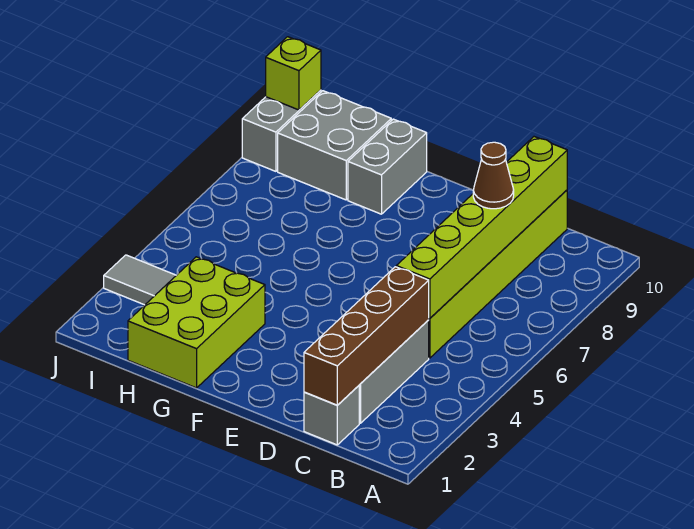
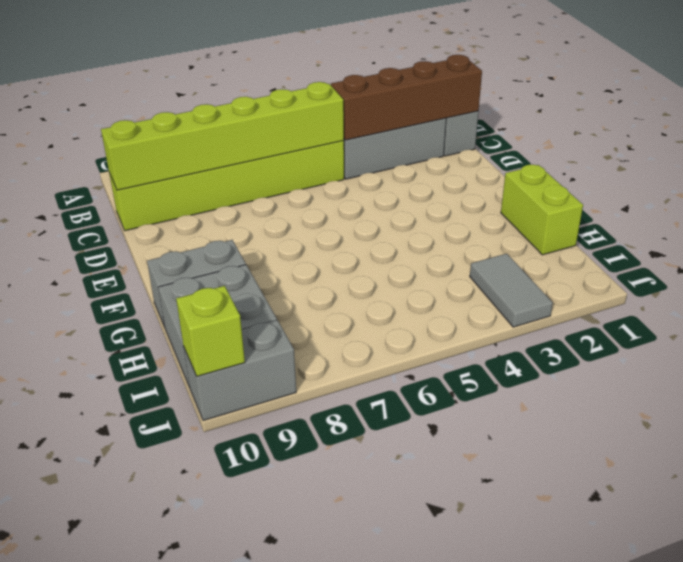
brown 1x1 cone [473,142,514,209] -> none
lime 2x3 brick [128,257,265,388] -> lime 1x2 brick [501,165,583,255]

